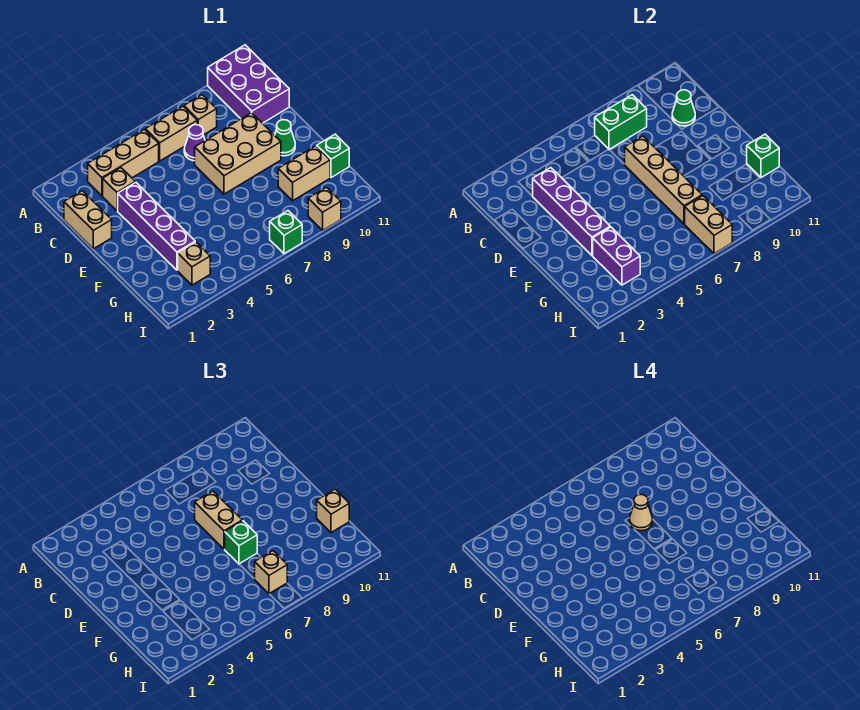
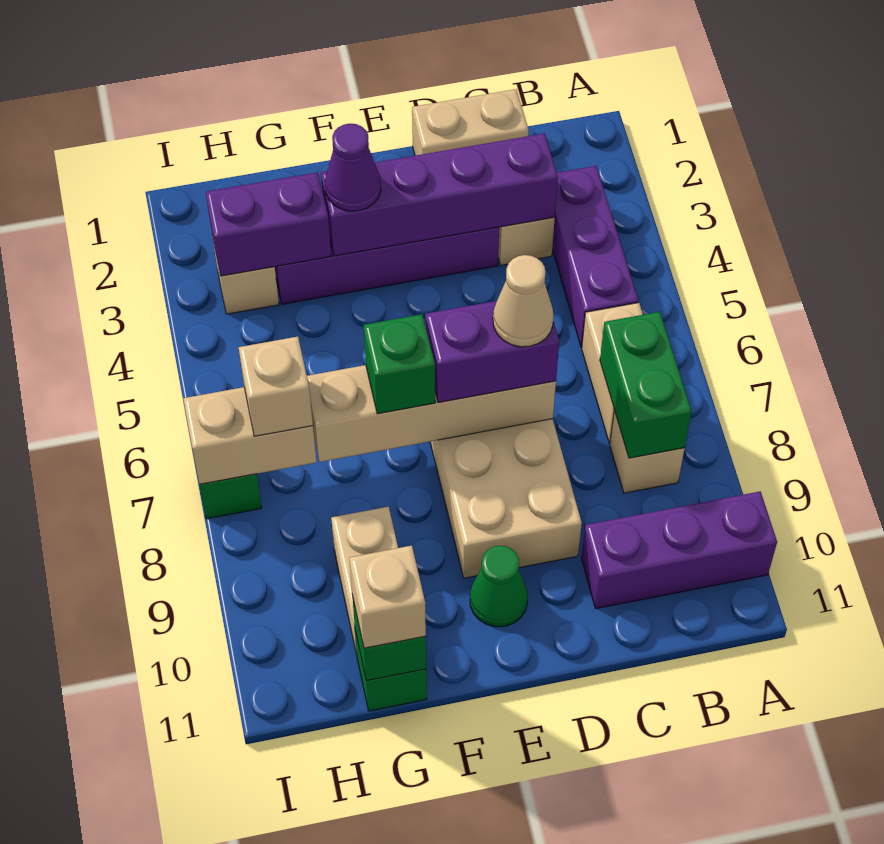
purple 2x3 brick [208,45,289,123] -> purple 1x3 brick [581,491,777,609]
tan 1x3 brick [88,129,159,196] -> purple 1x3 brick [552,166,638,347]
purple 1x1 cone [184,125,205,161] -> purple 1x1 cone moved to [325,124,381,211]
green 1x1 cone [672,90,695,126] -> none
tan 1x2 brick [195,491,242,549] -> purple 1x2 brick [425,301,559,403]
tan 1x1 brick [308,187,341,230] -> none

